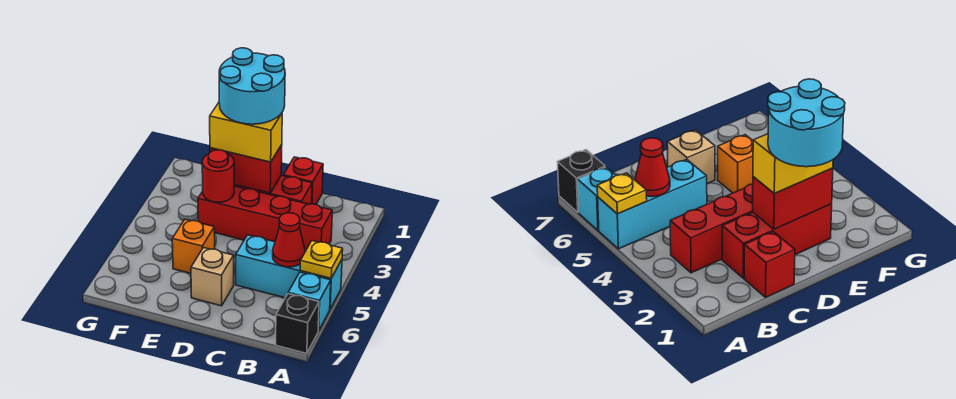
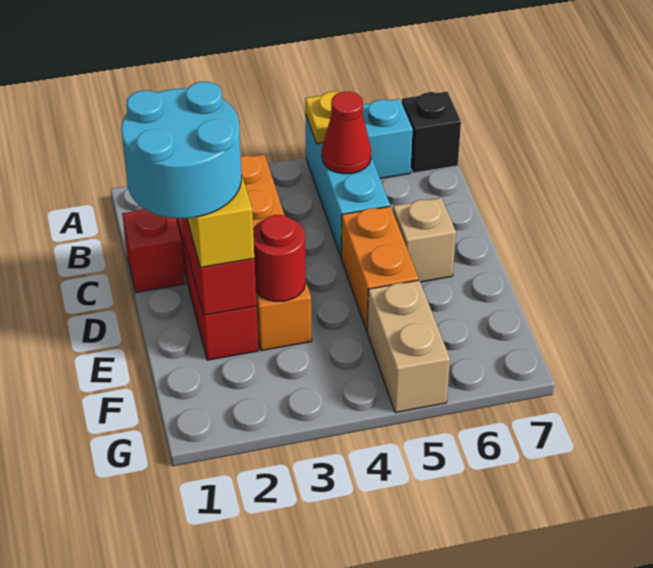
red 1x4 brick [198,186,332,250] -> orange 1x4 brick [241,154,312,351]
orange 1x1 brick [172,219,215,273] -> orange 1x2 brick [341,206,419,331]
none -> tan 1x2 brick [367,280,450,413]

